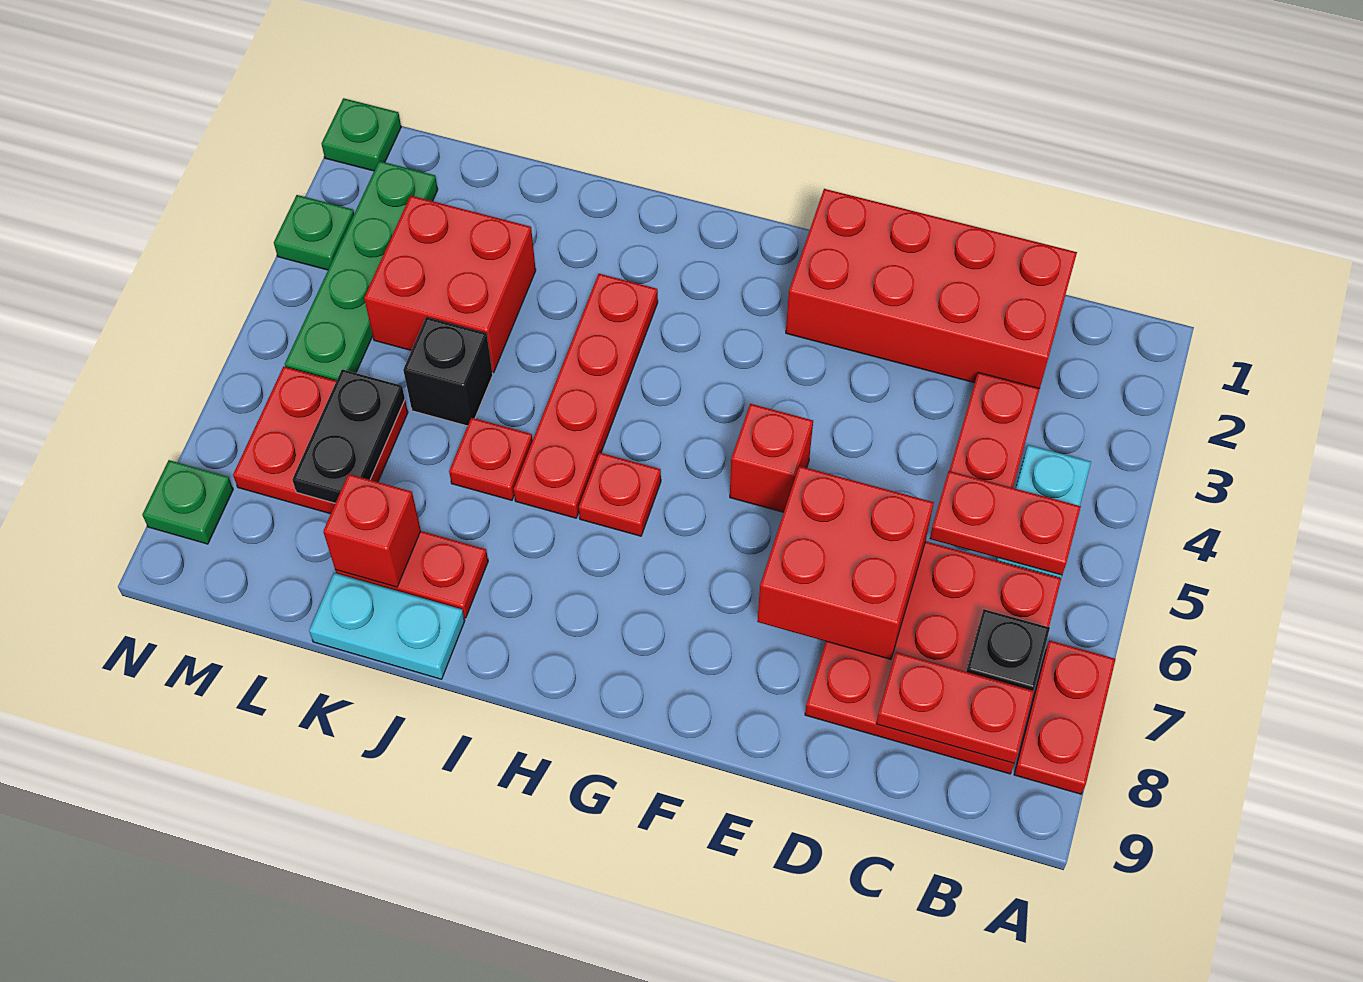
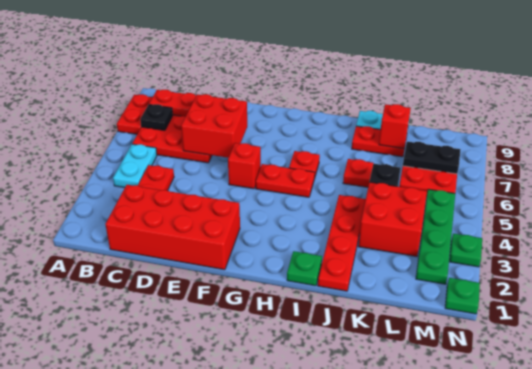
red 1x2 plate [930,471,1081,575] -> red 1x2 plate moved to [256,164,315,197]
red 1x4 plate [514,274,658,518] -> red 1x4 plate moved to [318,195,366,291]
black 1x2 plate [292,369,405,503] -> black 1x2 plate turned to [403,142,461,174]
green 1x1 plate [142,460,233,544] -> green 1x1 plate moved to [287,251,322,286]

